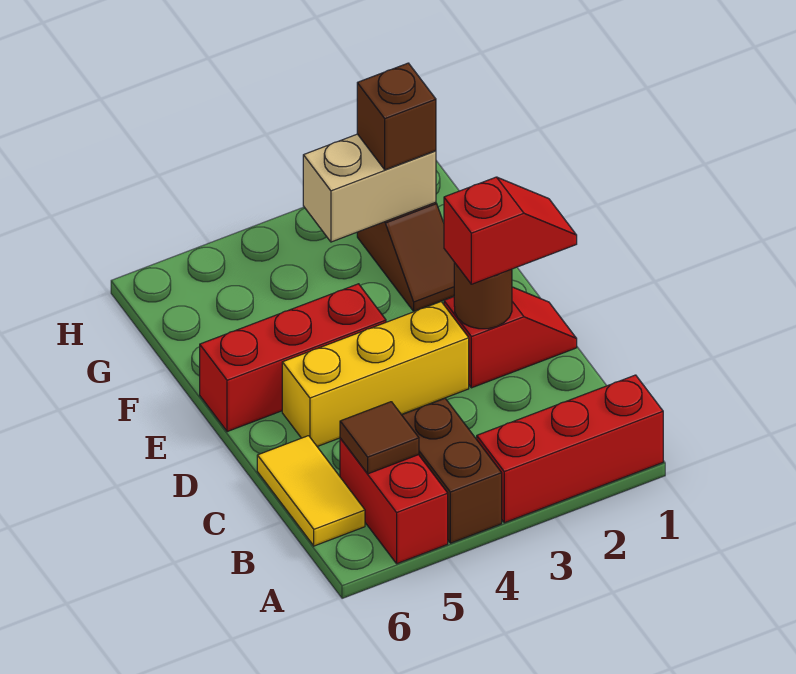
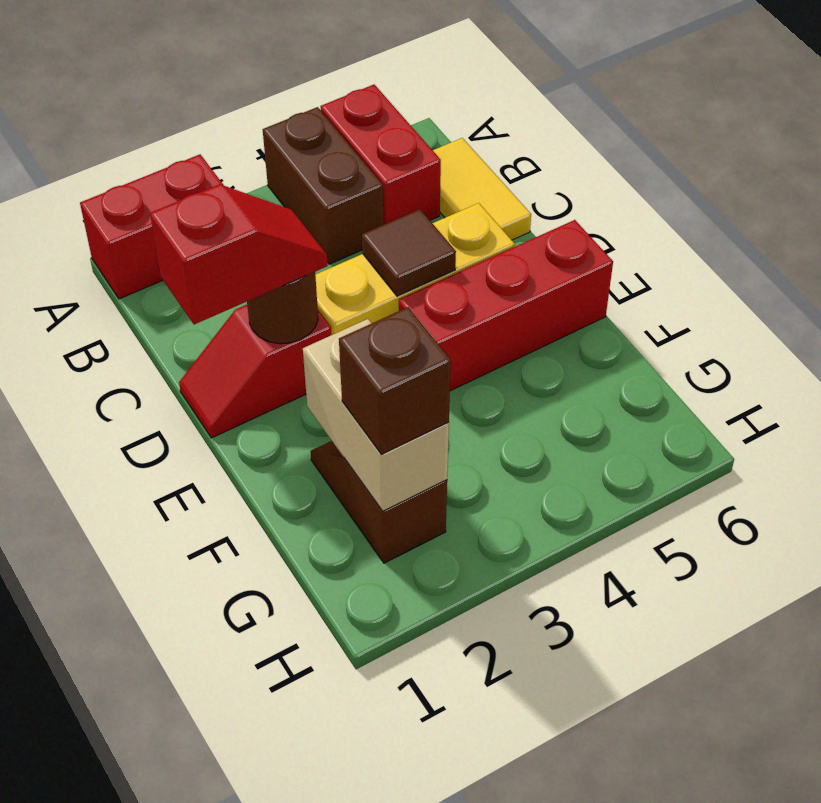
red 1x3 brick [477,375,663,523] -> red 1x2 brick [80,154,224,299]
brown 1x1 tile [340,402,419,474] -> brown 1x1 tile moved to [362,209,456,296]
red 1x2 slope [444,177,577,284] -> red 1x2 slope turned to [150,184,328,324]
tan 1x2 brick [303,134,436,242] -> tan 1x2 brick turned to [303,319,449,511]

